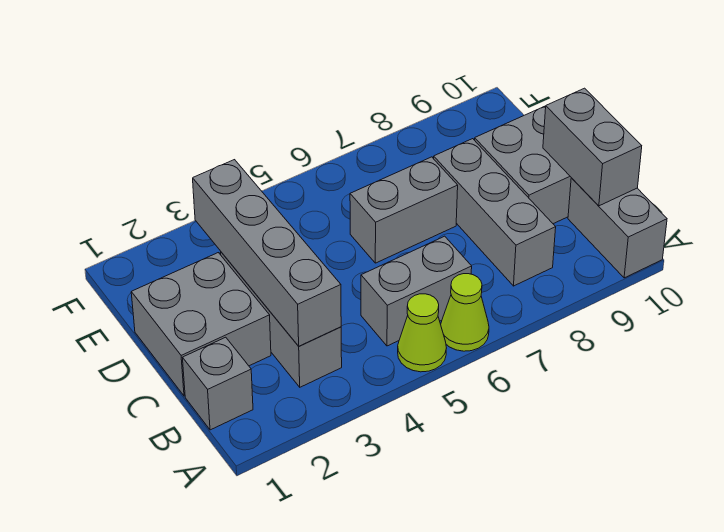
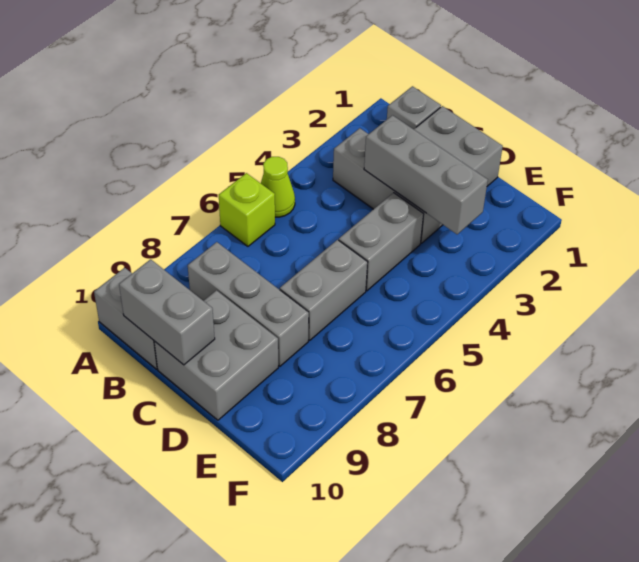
lime 1x1 cone [441,274,489,351] -> lime 1x1 brick [219,173,275,246]
grey 1x4 brick [193,160,341,346] -> grey 1x3 brick [364,115,488,234]
grey 1x2 brick [361,236,472,346] -> grey 1x2 brick moved to [339,193,424,291]

